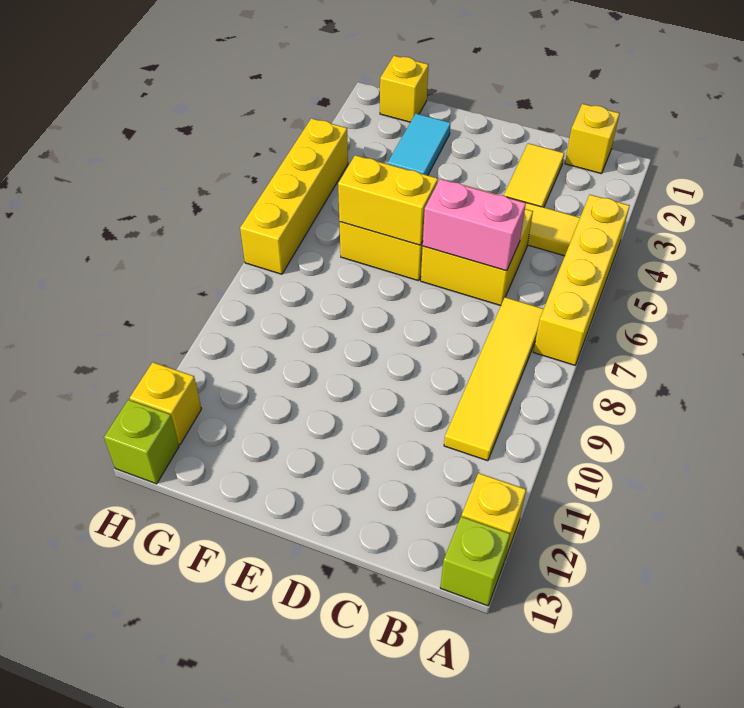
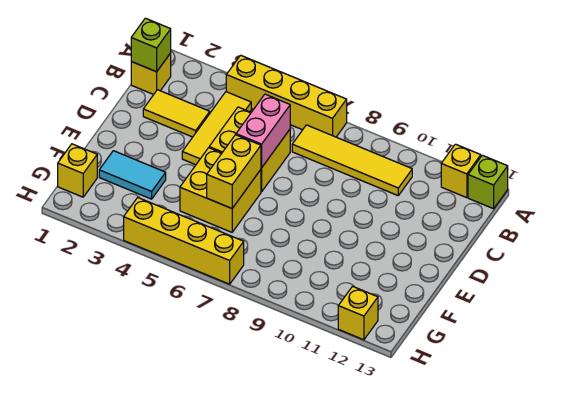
lime 1x1 brick [104,400,179,484] -> lime 1x1 brick moved to [131,18,171,72]

